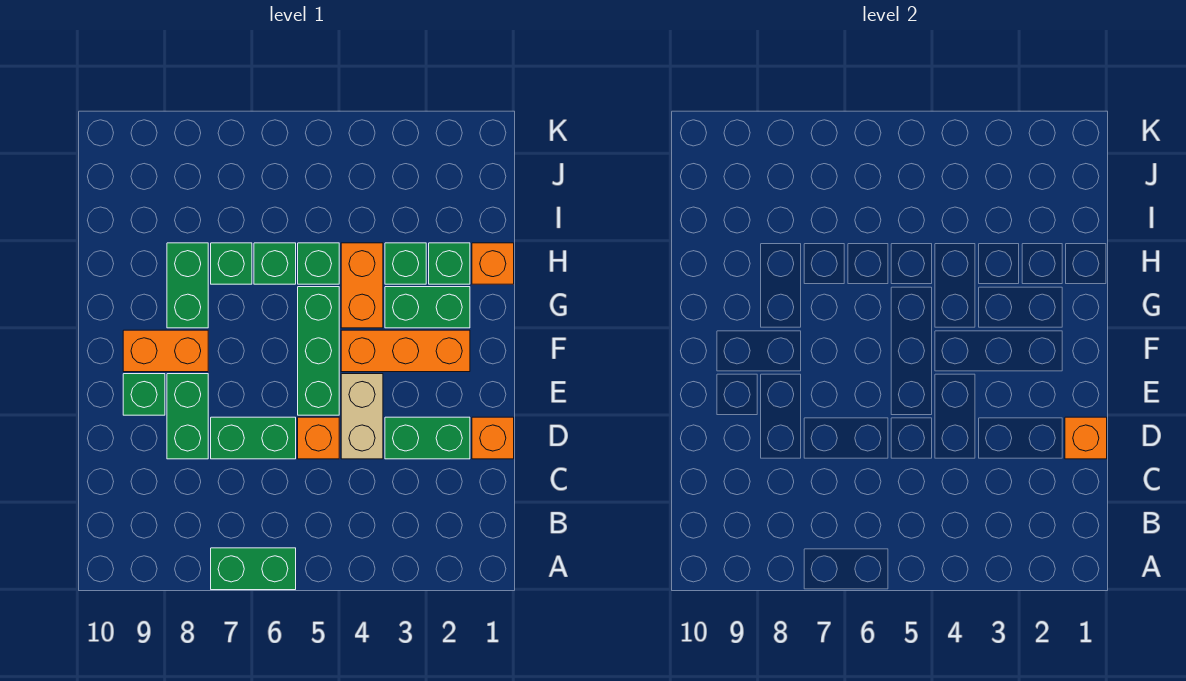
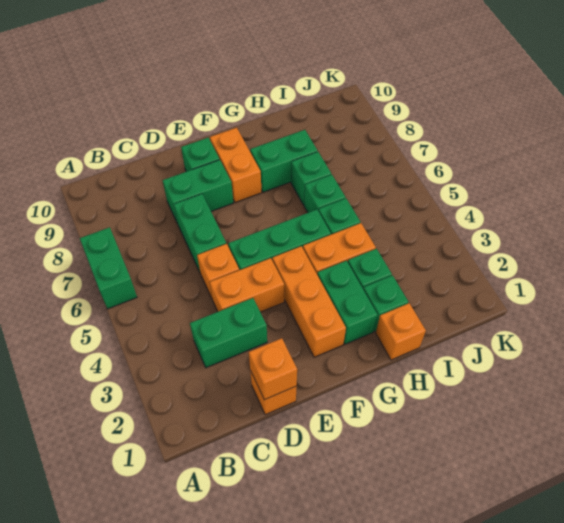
green 1x2 brick [385,417,470,459] -> green 1x2 brick turned to [190,298,267,368]
tan 1x2 brick [341,374,383,459] -> orange 1x2 brick [210,258,284,312]

